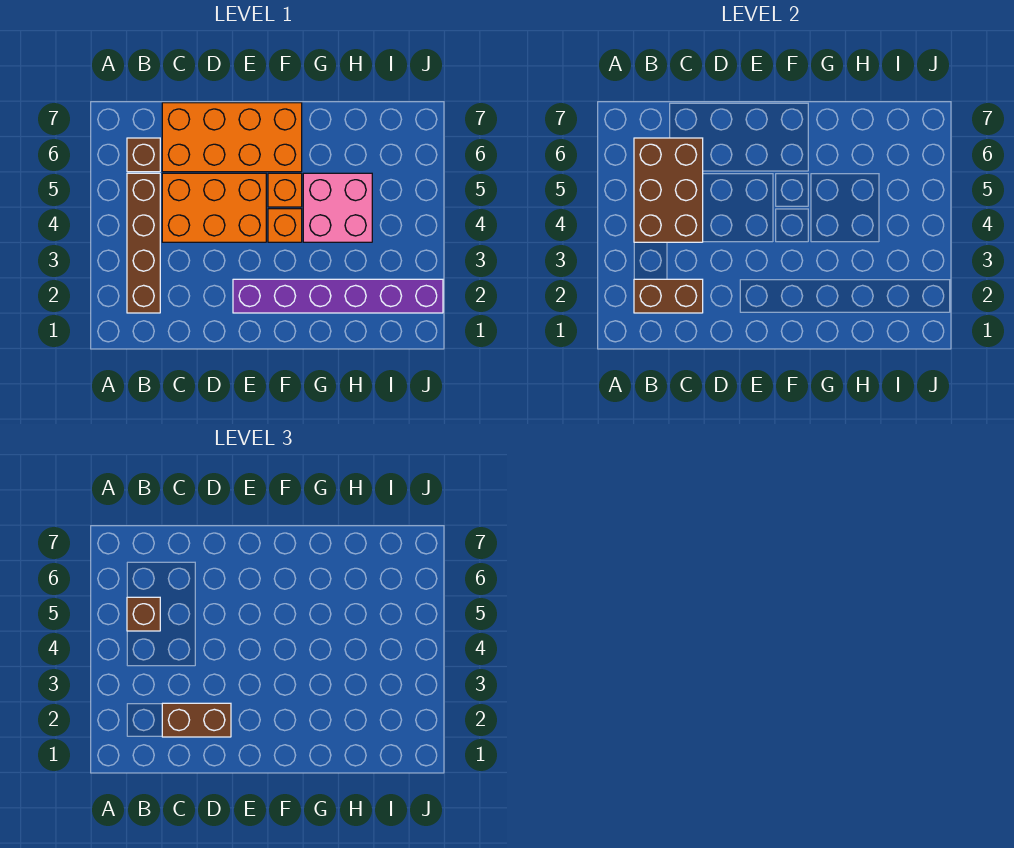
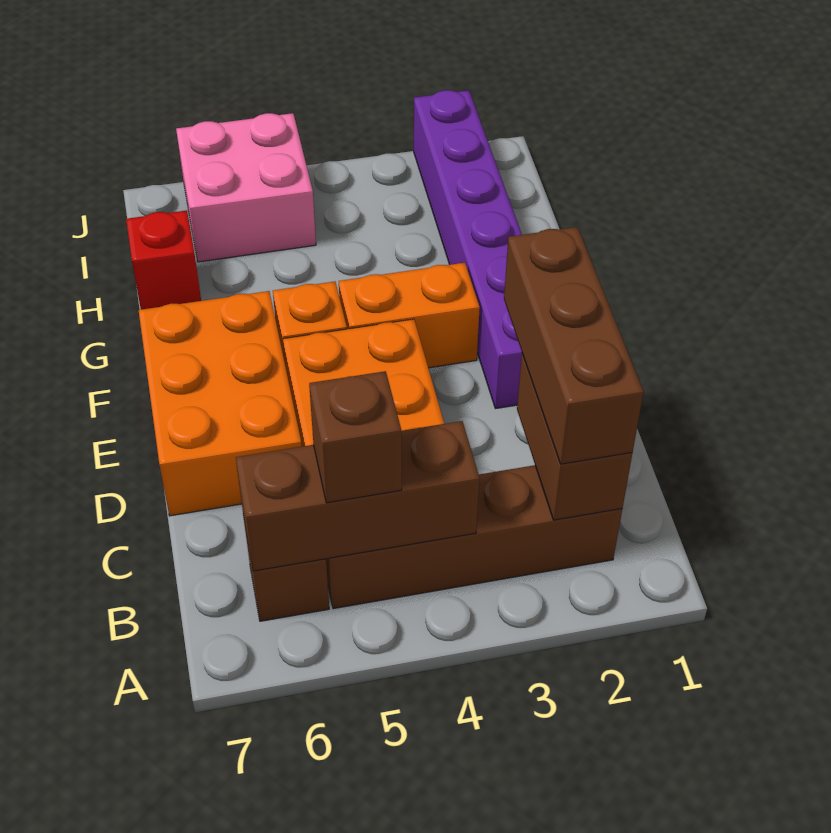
brown 2x3 brick [634,138,703,242] -> brown 1x3 brick [236,421,480,571]
brown 1x2 brick [162,703,231,737] -> brown 1x3 brick [504,227,644,464]
orange 2x4 brick [162,103,302,172] -> orange 2x3 brick [139,291,302,516]
orange 1x1 brick [268,209,302,242] -> orange 1x2 brick [339,263,480,368]
pink 2x2 brick [303,173,372,242] -> pink 2x2 brick moved to [176,113,316,262]
none -> red 1x1 brick [126,210,201,310]

